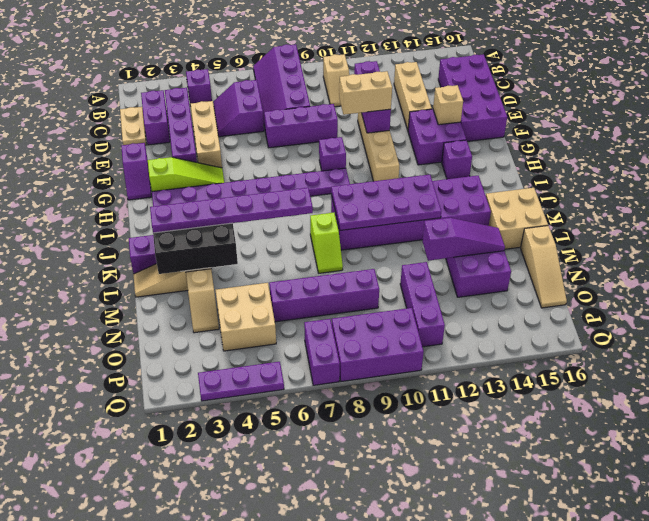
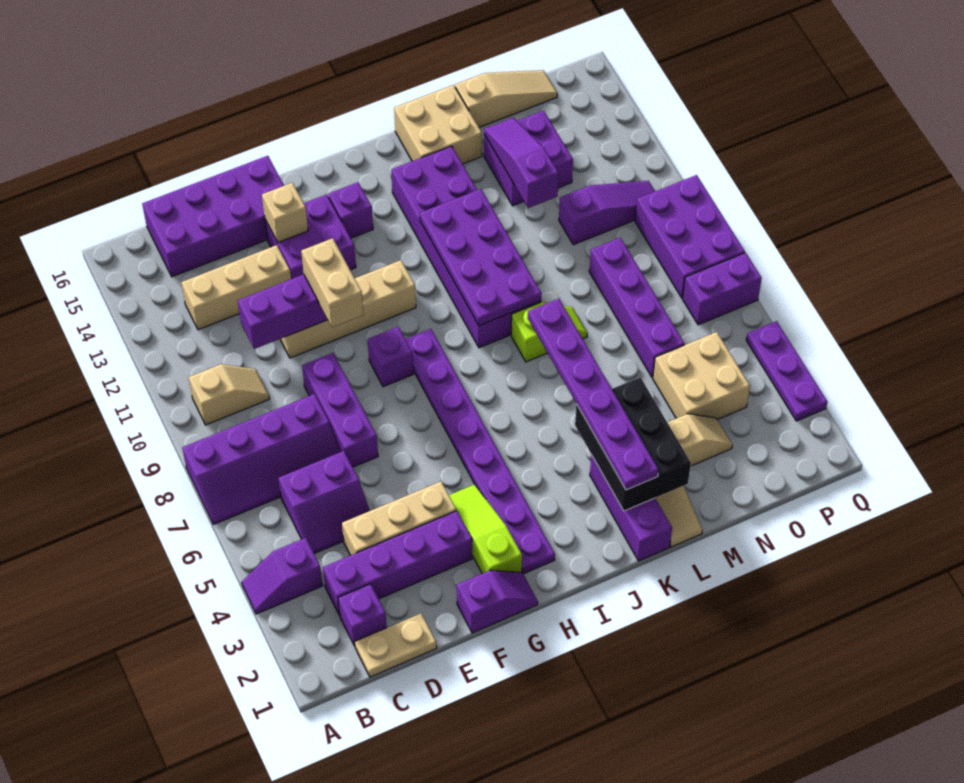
purple 1x2 brick [141,90,170,145] -> purple 1x1 brick [338,584,387,646]
purple 1x3 brick [400,262,445,347] -> purple 1x3 slope [559,181,655,245]

